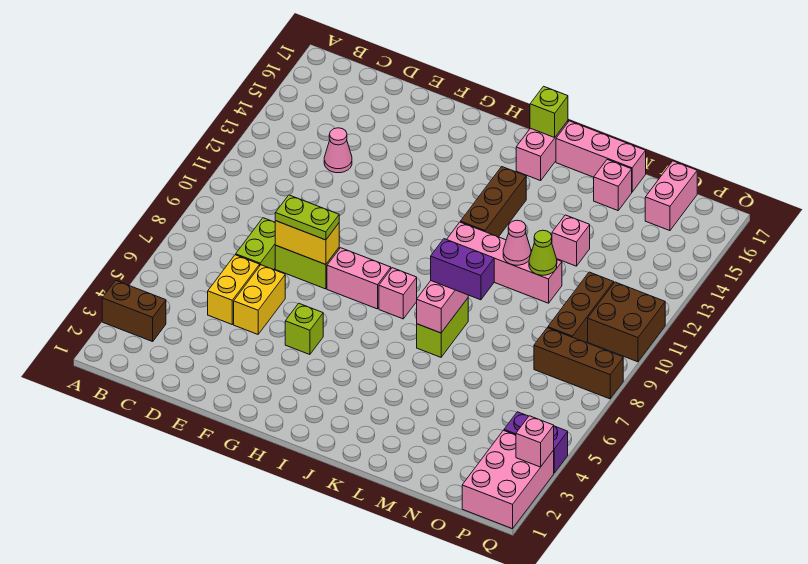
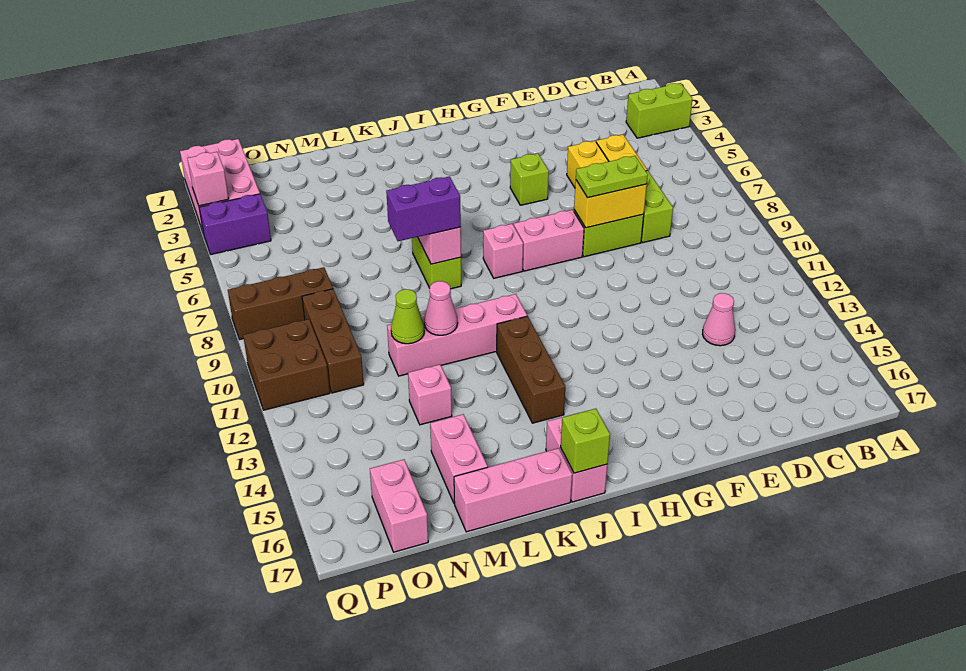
brown 1x2 brick [102,281,166,342] -> lime 1x2 brick [626,83,692,138]
pink 1x1 brick [594,160,632,210] -> pink 1x2 brick [430,414,488,504]

